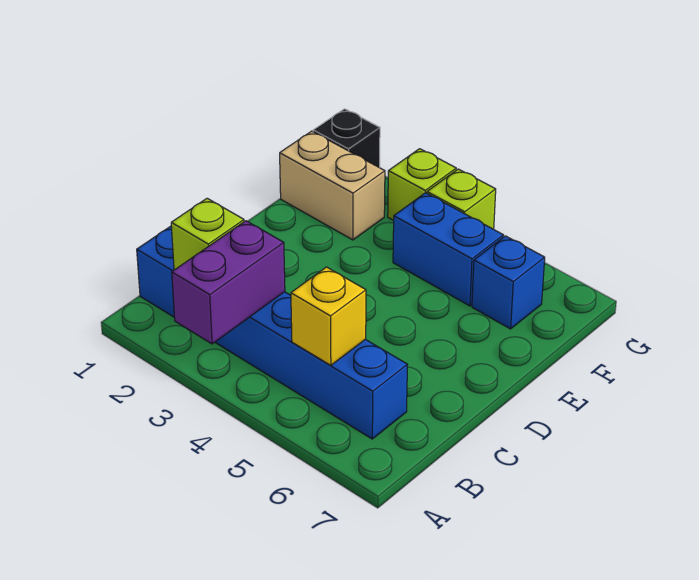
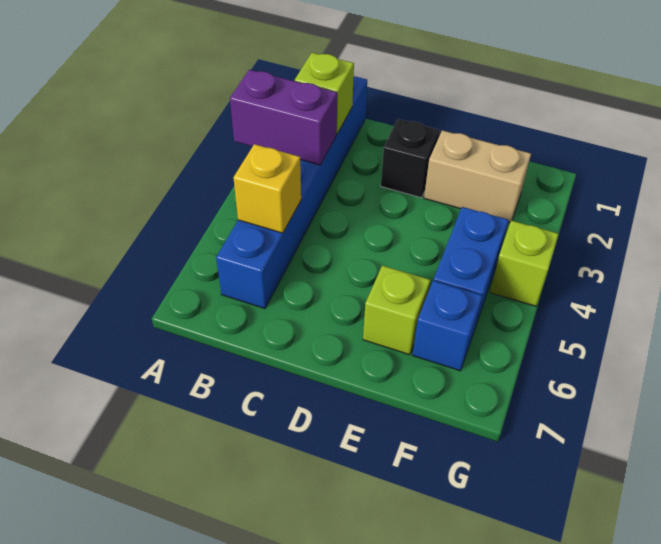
tan 1x2 brick [280,131,385,240] -> tan 1x2 brick turned to [424,130,531,222]
black 1x1 brick [313,109,380,168] -> black 1x1 brick moved to [381,119,440,198]
lime 1x1 brick [388,149,456,220] -> lime 1x1 brick moved to [363,265,430,355]

